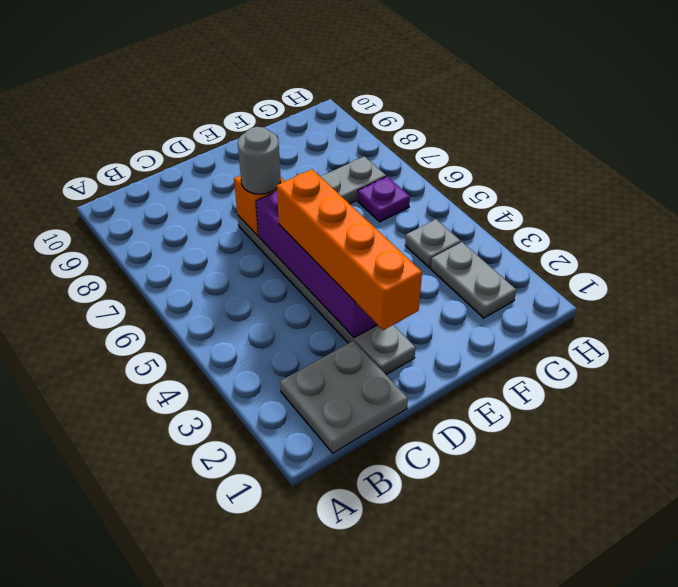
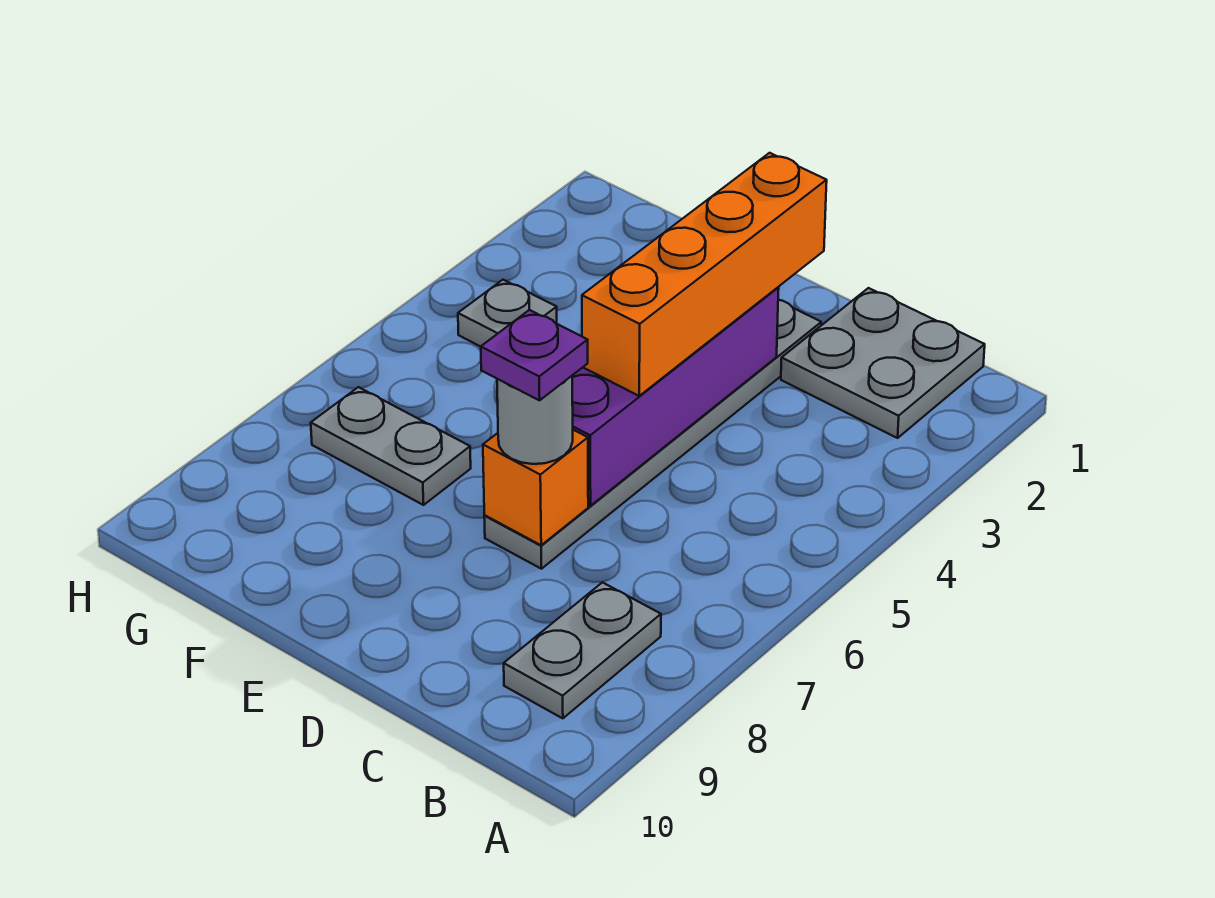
grey 1x2 plate [431,242,516,318] -> grey 1x2 plate moved to [504,582,661,718]
purple 1x1 plate [358,176,410,222] -> purple 1x1 plate moved to [481,310,588,400]

